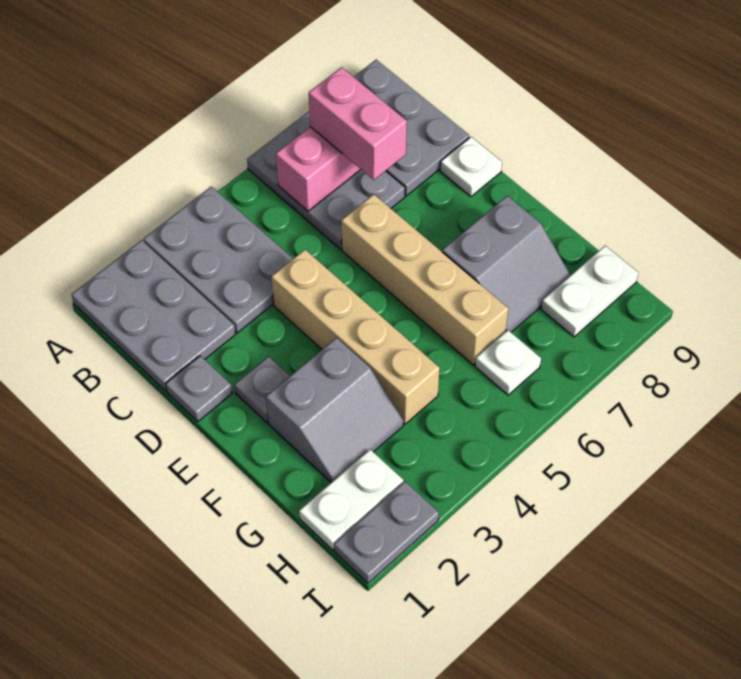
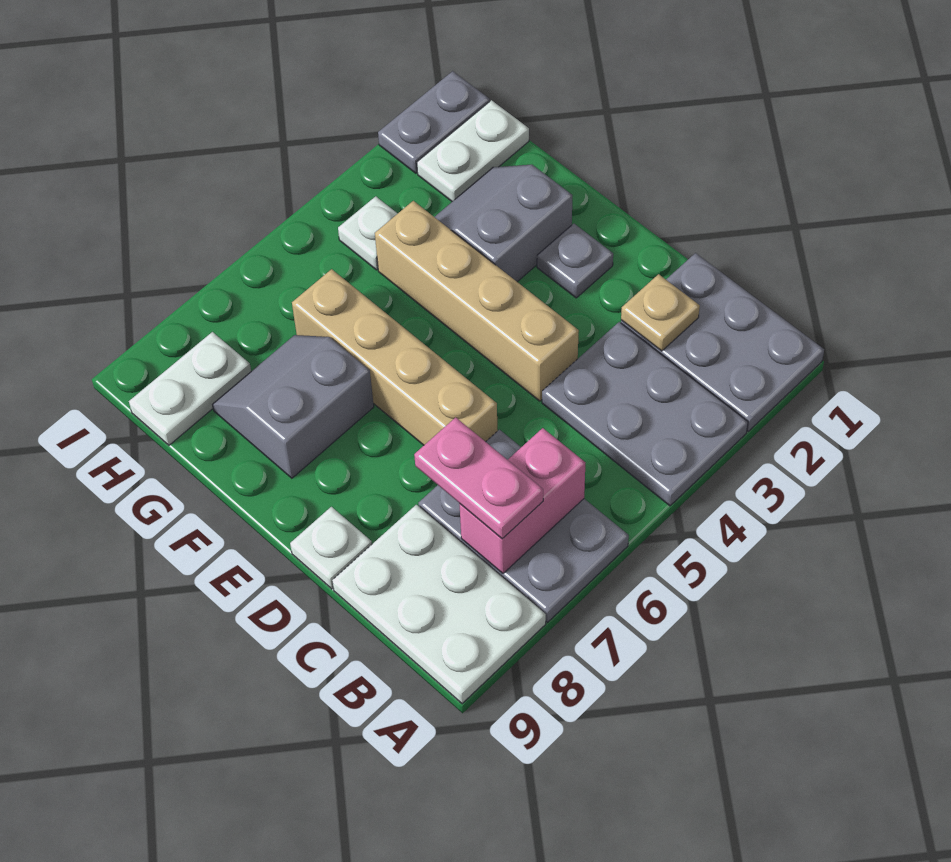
grey 2x3 plate [354,60,469,196] -> white 2x3 plate [332,505,546,704]
pink 1x2 brick [309,67,407,180] -> pink 1x2 plate [414,417,543,539]
none -> tan 1x1 plate [621,274,700,351]
grey 1x1 plate [166,356,232,422] -> none
white 1x1 plate [475,330,541,395] -> white 1x1 plate moved to [338,196,398,270]

